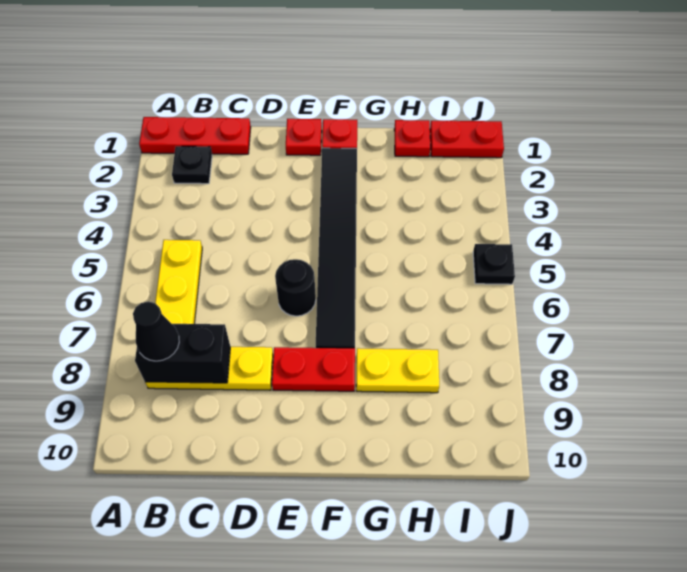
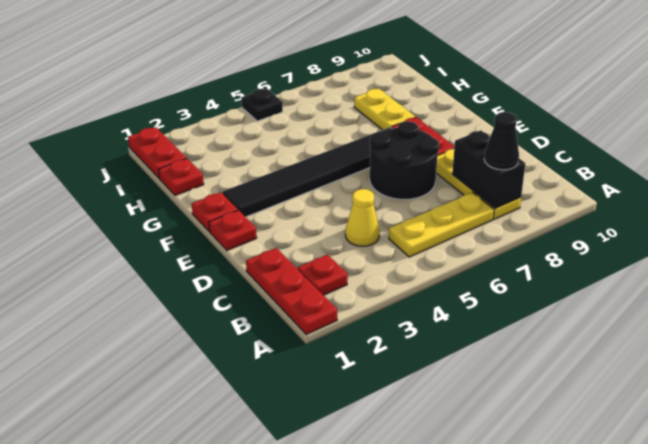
black 1x1 plate [172,146,212,184] -> red 1x1 plate [298,254,348,295]
none -> yellow 1x1 cone [345,189,380,246]
black 1x1 round brick [275,259,316,316] -> black 2x2 round brick [370,121,439,199]

